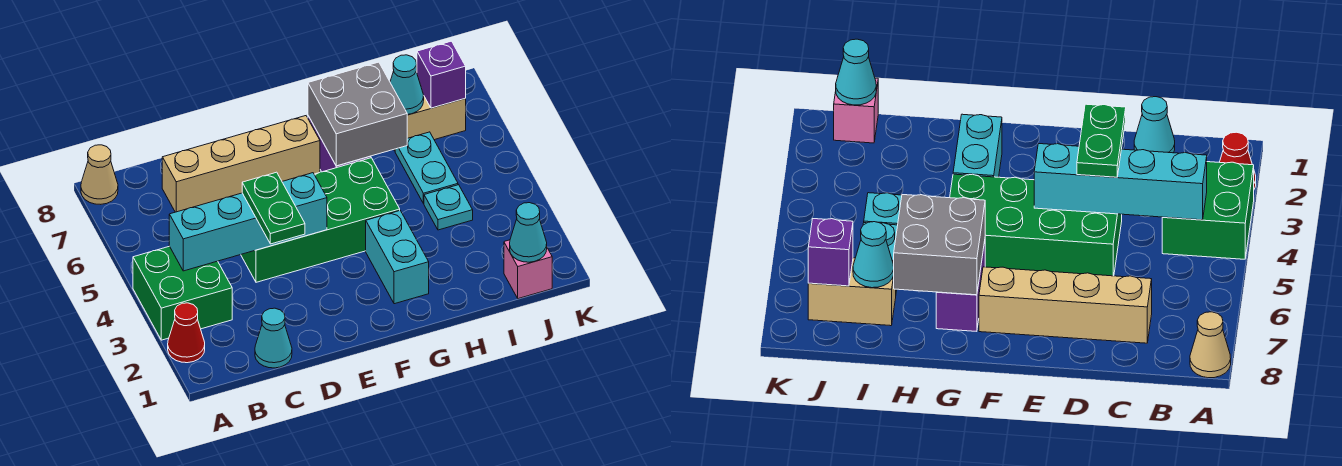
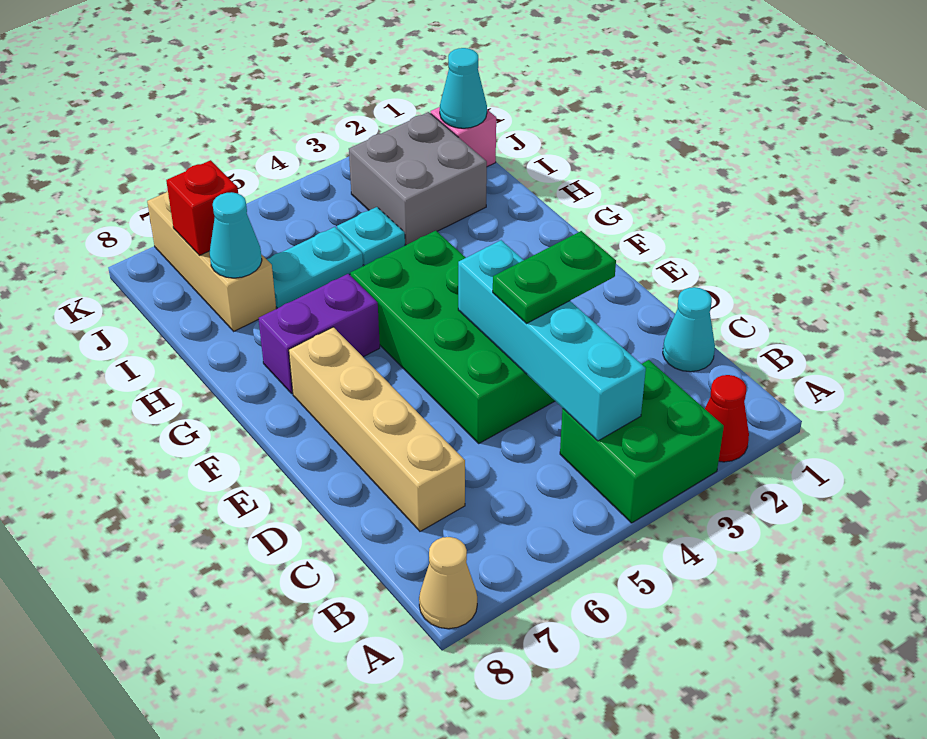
cyan 1x2 brick [366,211,429,304] -> none
grey 2x2 brick [308,62,407,166] -> grey 2x2 brick moved to [349,112,487,245]
tan 1x2 brick [394,97,466,151] -> tan 1x3 brick [147,191,276,331]
purple 1x1 brick [417,41,466,108] -> red 1x1 brick [166,160,238,255]

